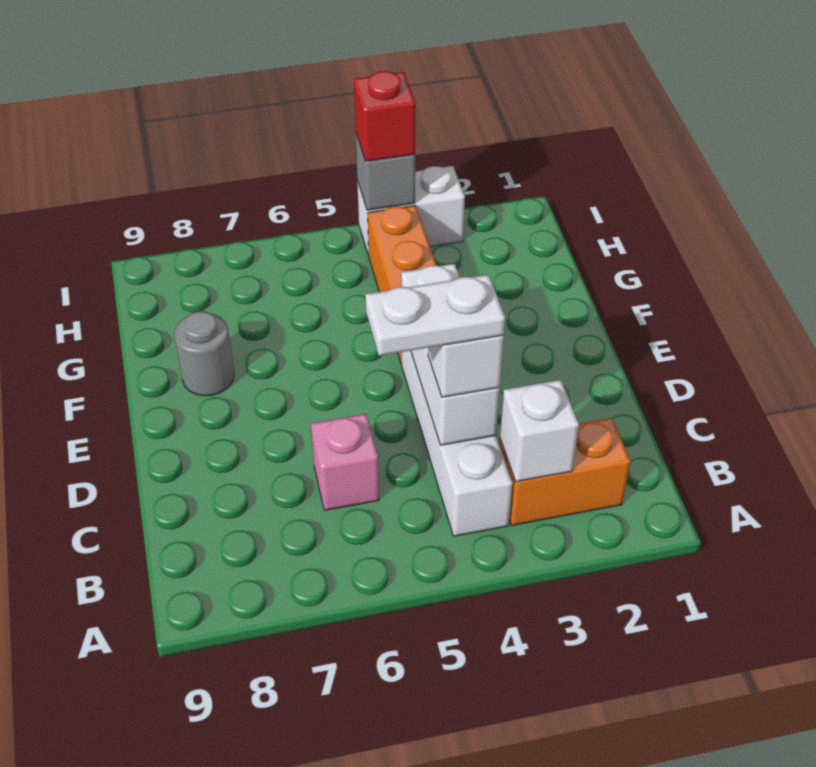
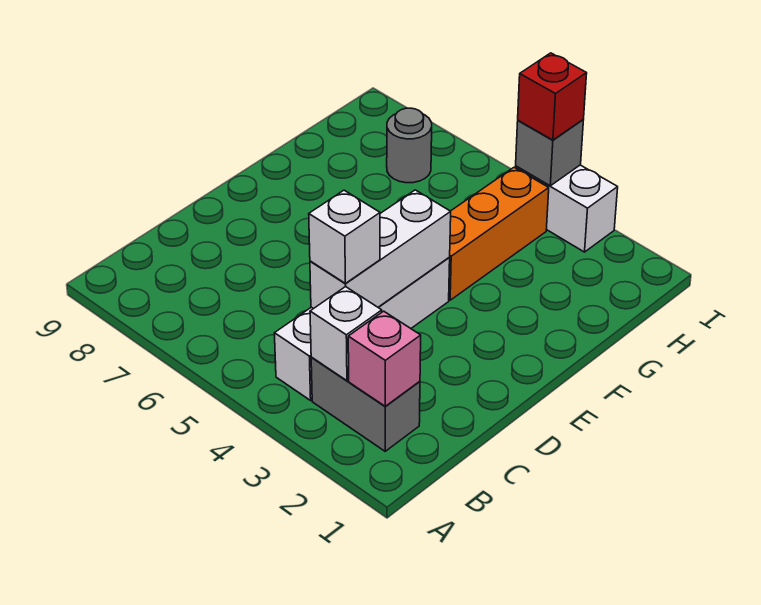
orange 1x2 brick [499,418,631,525] -> grey 1x2 brick [311,358,420,451]
white 1x2 plate [365,275,505,356] -> none
pink 1x1 brick [311,414,379,510] -> pink 1x1 brick moved to [348,311,421,406]
grey 1x1 round brick [174,311,234,396] -> grey 1x1 round brick moved to [387,108,432,183]

